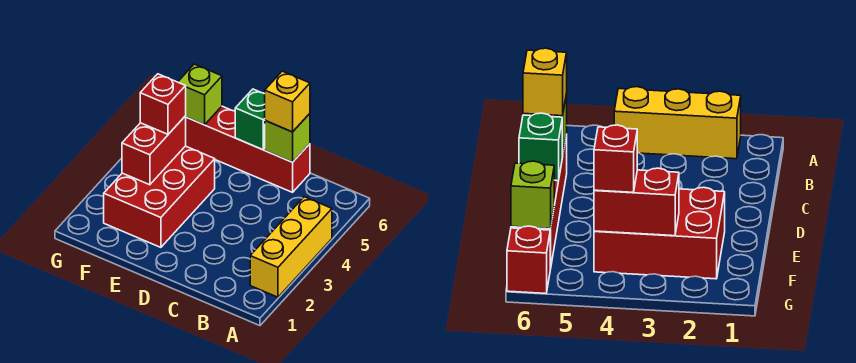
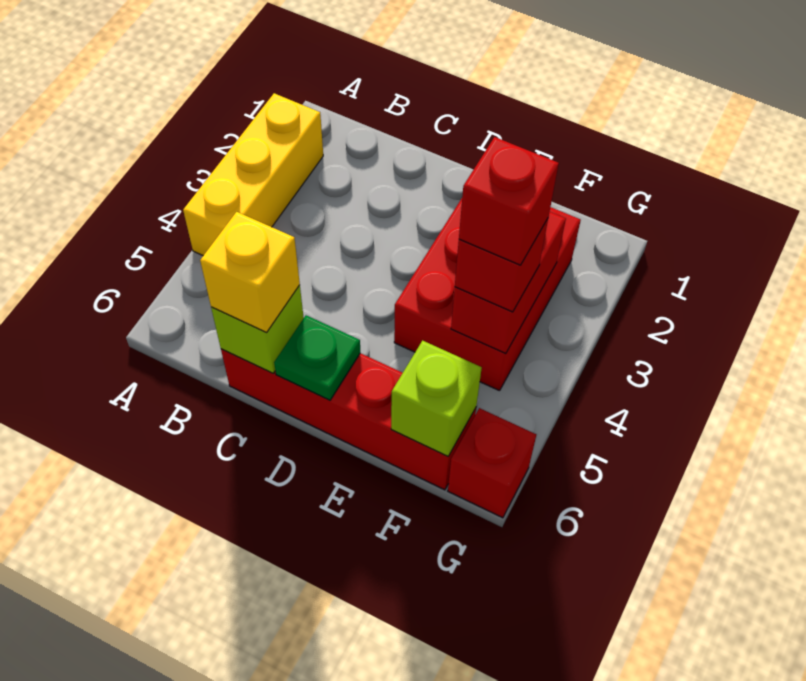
green 1x1 brick [235,89,265,150] -> green 1x1 plate [274,315,360,400]
none -> red 1x1 brick [459,137,559,265]

